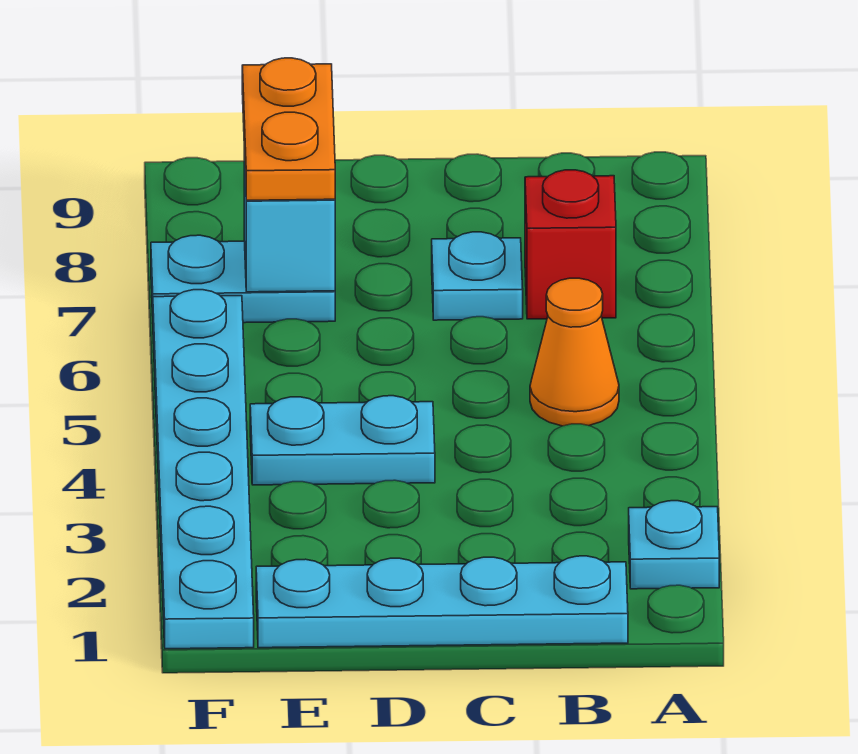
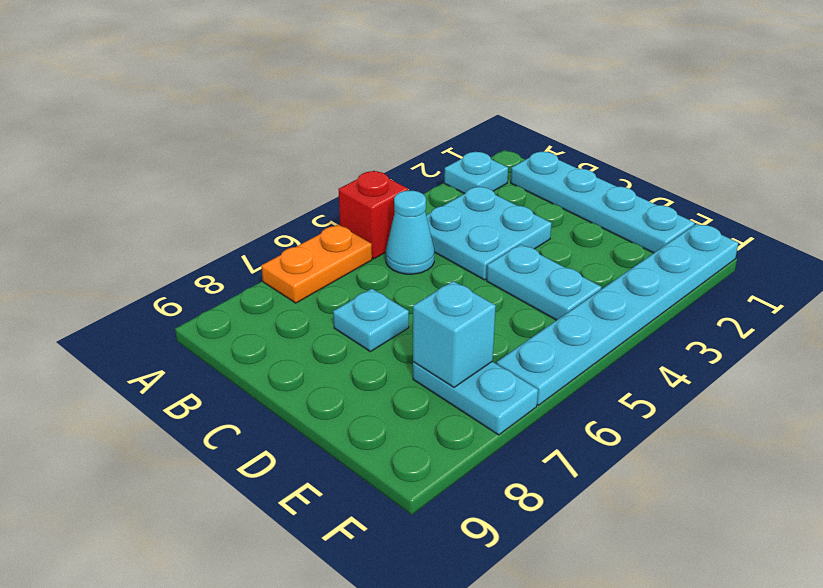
none -> cyan 2x2 plate [426,186,552,280]
orange 1x1 cone [530,278,619,426] -> cyan 1x1 cone [386,191,434,274]
red 1x1 brick [525,170,616,319] -> red 1x1 brick moved to [338,171,408,259]
orange 1x2 plate [242,58,335,200] -> orange 1x2 plate moved to [261,225,372,303]

